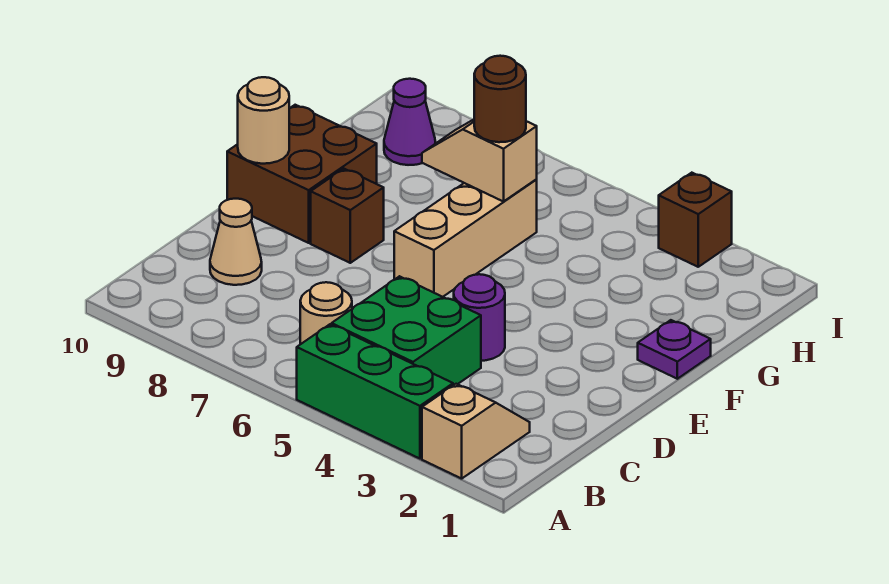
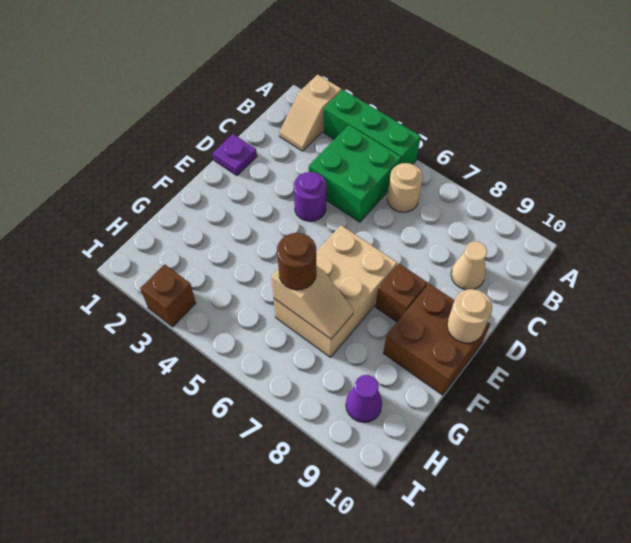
tan 1x3 brick [394,180,537,297] -> tan 2x3 brick [274,225,397,357]
purple 1x1 plate [638,320,711,379] -> purple 1x1 plate moved to [213,134,257,176]

